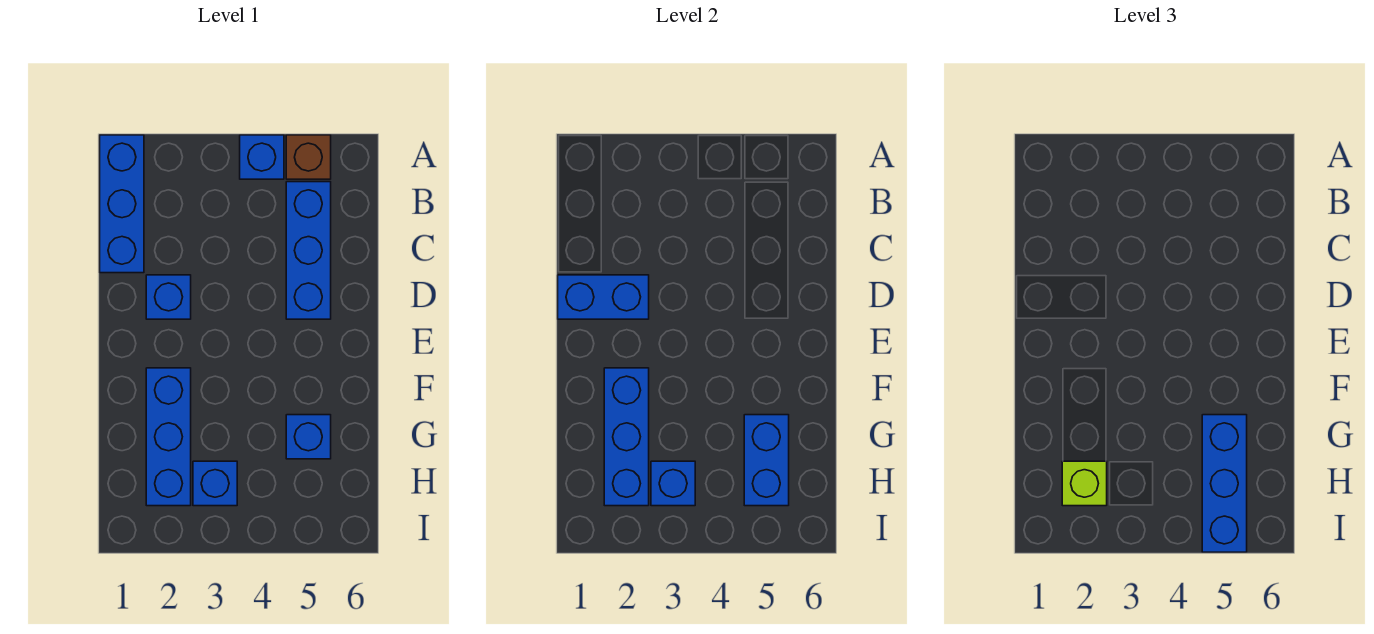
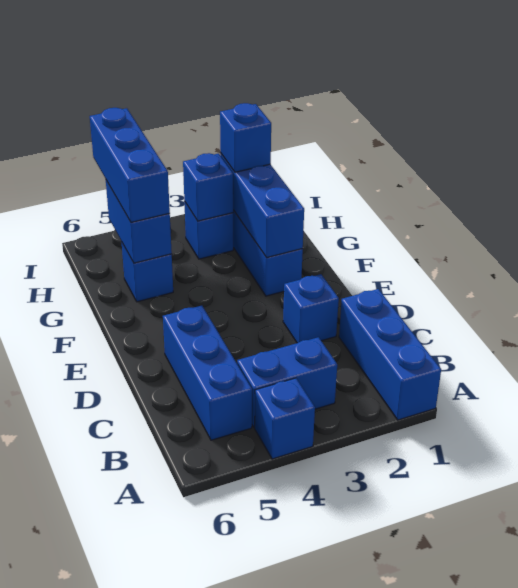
brown 1x1 brick [286,135,331,179] -> none
blue 1x2 brick [558,275,649,319] -> blue 1x2 brick moved to [237,337,337,427]
lime 1x1 brick [1062,461,1107,506] -> blue 1x1 brick [220,103,271,172]

